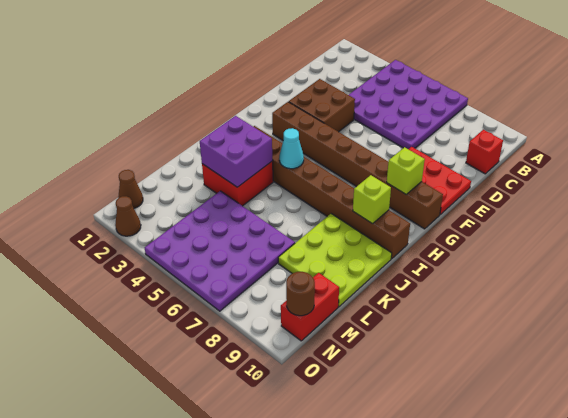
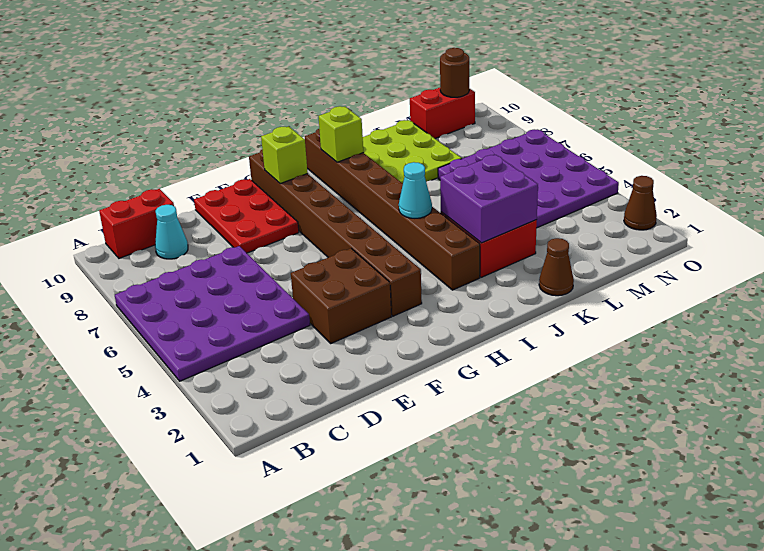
none -> cyan 1x1 cone [155,205,188,259]
red 1x1 brick [466,130,503,174] -> red 1x2 brick [99,189,174,258]
brown 1x1 cone [118,170,143,208] -> brown 1x1 cone moved to [539,238,574,296]

